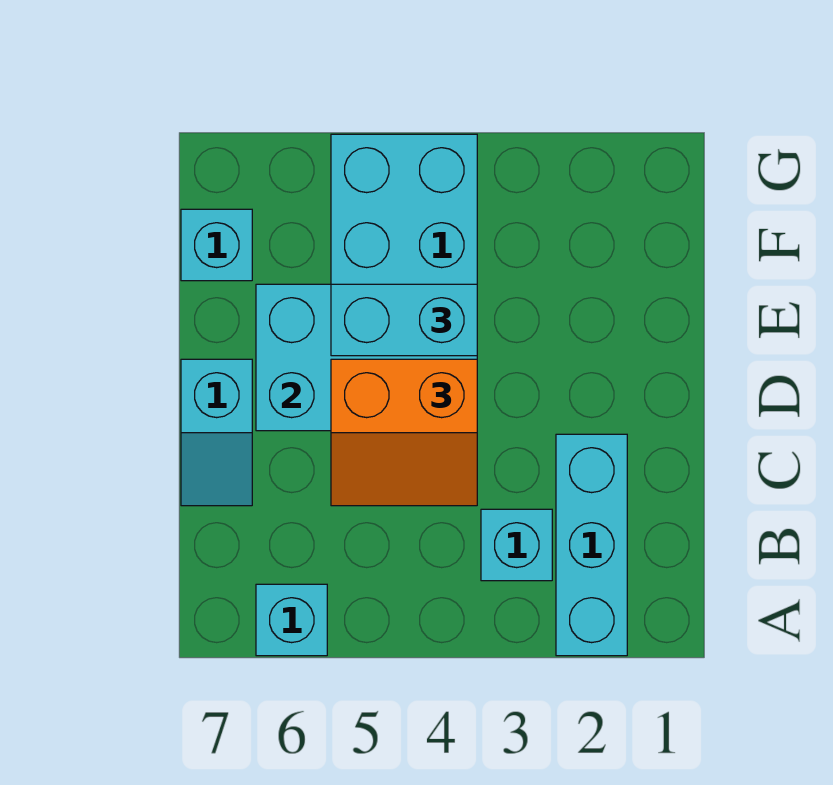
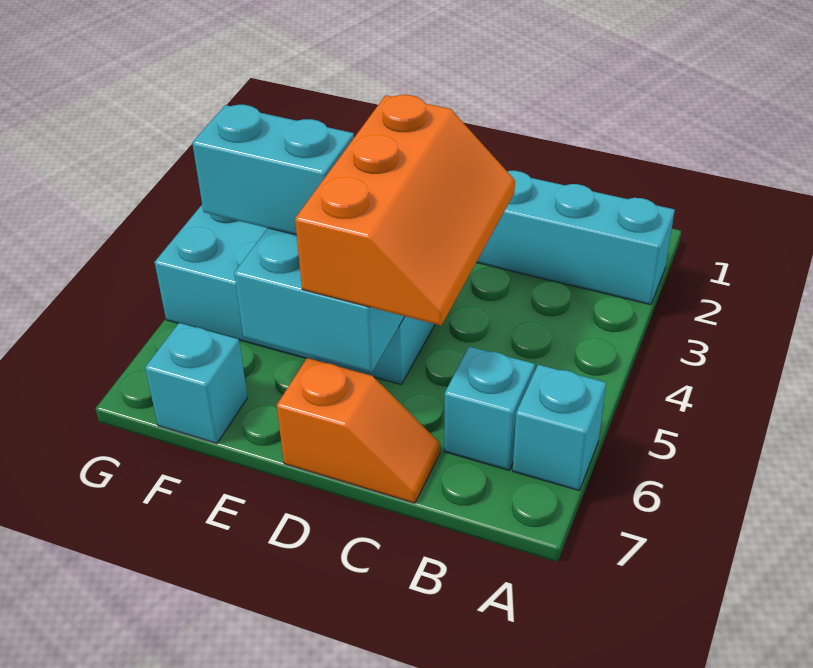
cyan 1x1 brick [481,509,552,581] -> cyan 1x1 brick moved to [444,347,535,470]
orange 2x2 slope [331,359,477,506] -> orange 2x3 slope [295,95,515,325]
cyan 1x2 slope [181,359,252,506] -> orange 1x2 slope [277,358,440,503]
cyan 1x2 brick [331,284,477,356] -> cyan 1x2 brick turned to [192,105,354,235]

